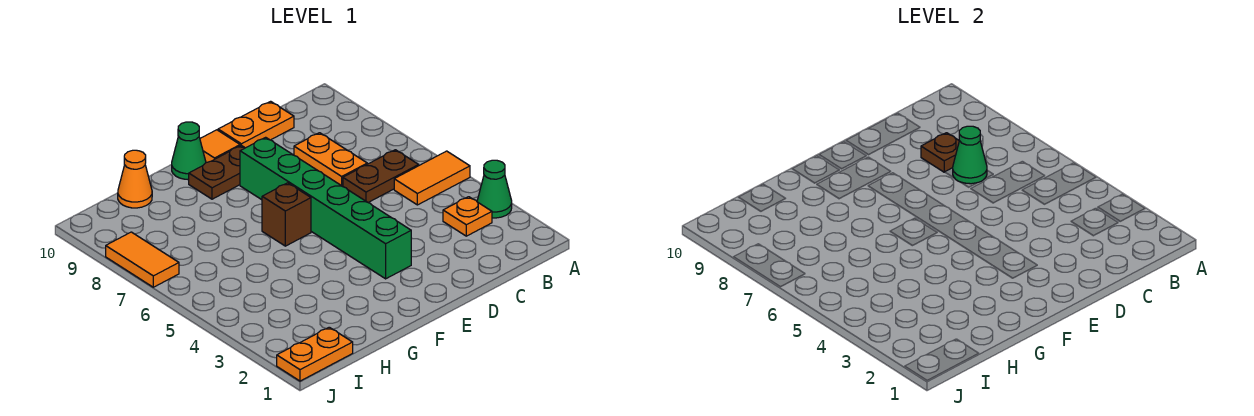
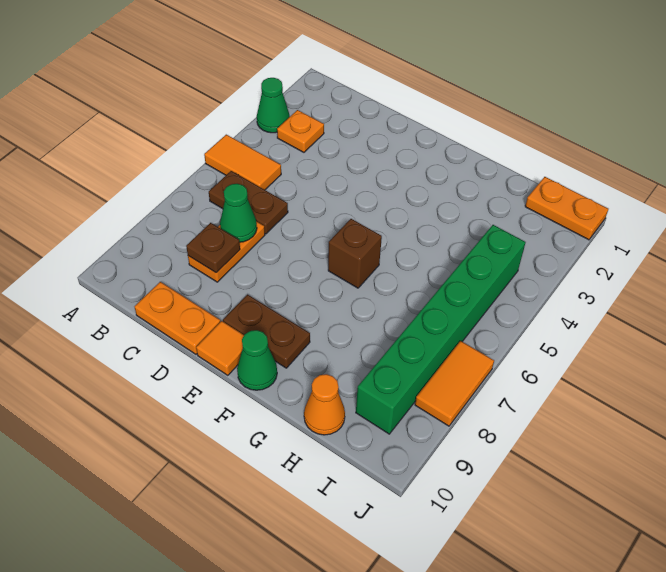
green 1x6 brick [240,137,411,279] -> green 1x6 brick moved to [356,225,525,434]

